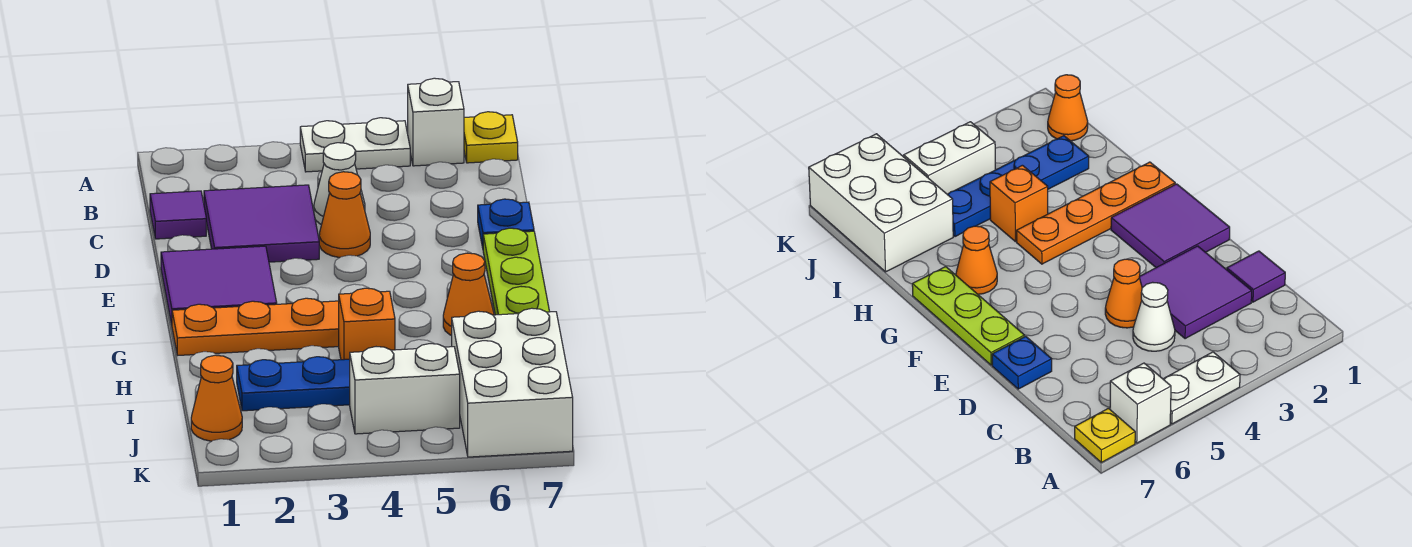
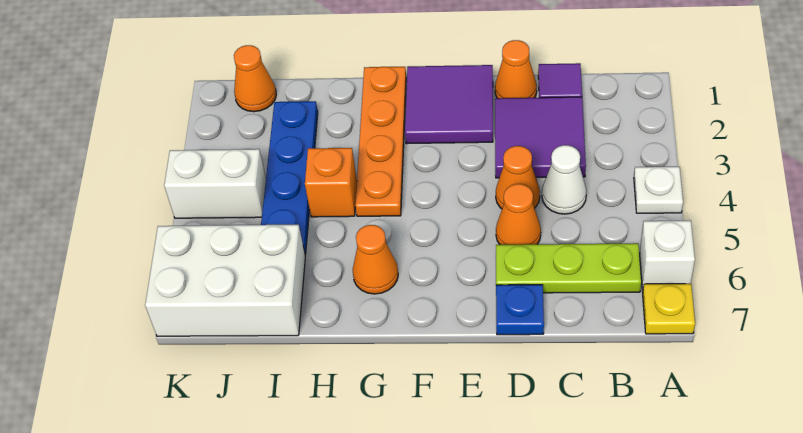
white 1x2 plate [300,118,410,172] -> white 1x1 plate [634,167,683,213]
none -> orange 1x1 cone [495,40,537,98]
none -> orange 1x1 cone [496,184,541,245]
lime 1x3 plate [483,228,550,315] -> lime 1x3 plate moved to [496,243,641,293]
white 1x2 brick [350,344,460,434] -> white 1x2 brick turned to [164,149,266,218]

